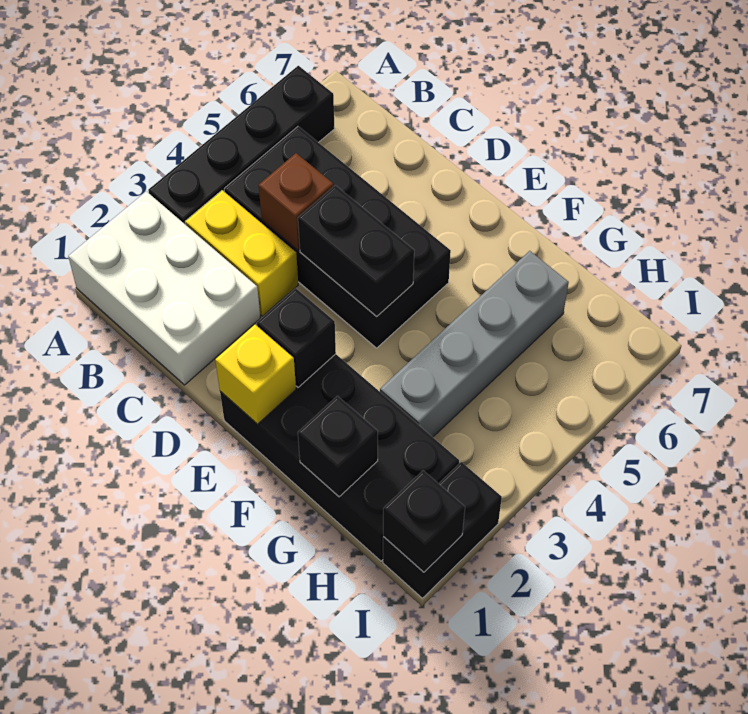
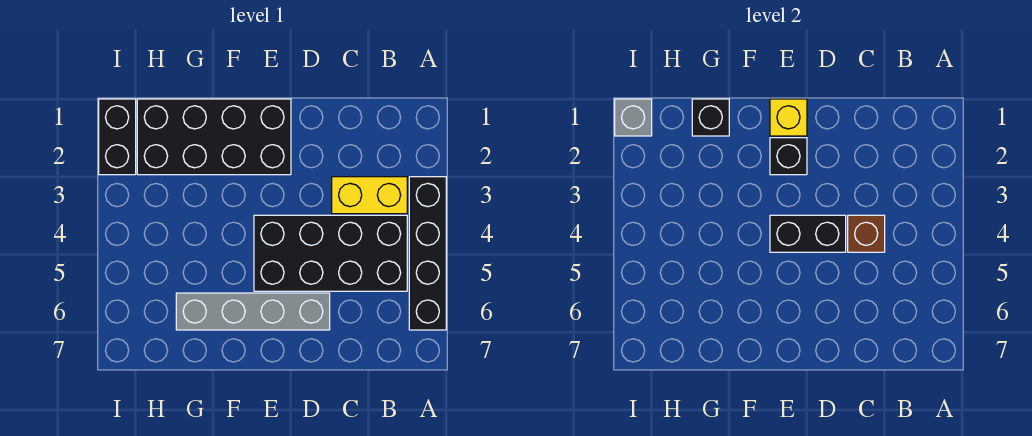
white 2x3 brick [68,191,260,385] -> none
grey 1x4 brick [380,251,569,437] -> grey 1x4 brick turned to [176,293,330,330]
black 1x1 brick [383,471,465,572] -> grey 1x1 brick [615,99,652,136]

